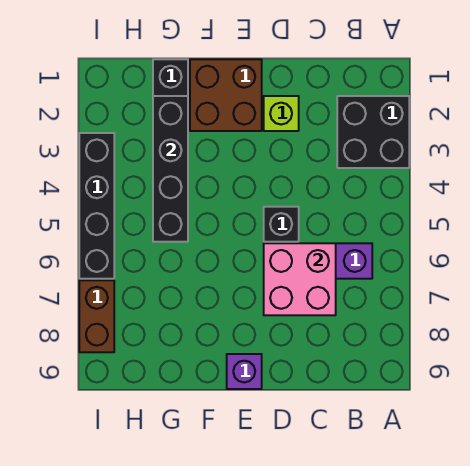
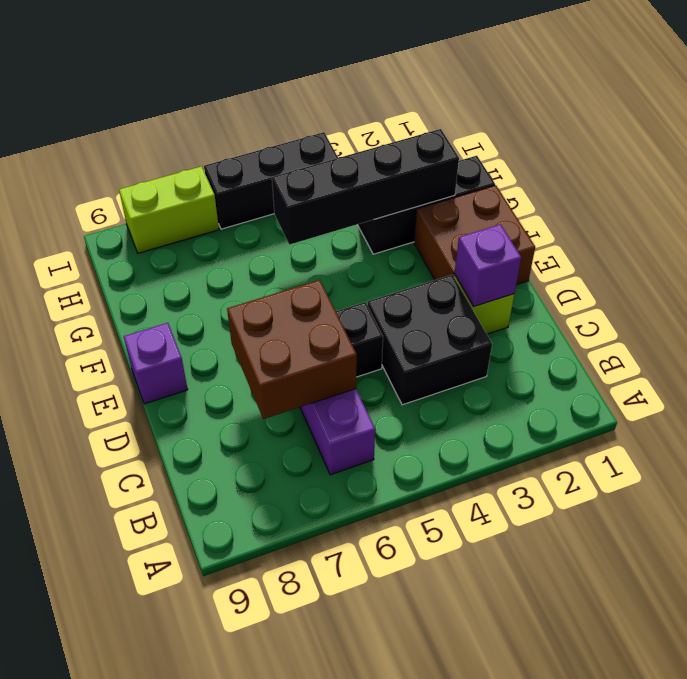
black 2x2 brick [337,96,409,168] -> black 2x2 brick moved to [368,275,492,405]
pink 2x2 brick [264,243,336,315] -> brown 2x2 brick [227,280,357,419]
none -> purple 1x1 brick [455,224,521,306]
black 1x4 brick [79,133,114,279] -> black 1x3 brick [204,132,338,229]
brown 1x2 brick [79,280,114,352] -> lime 1x2 brick [119,166,219,253]

